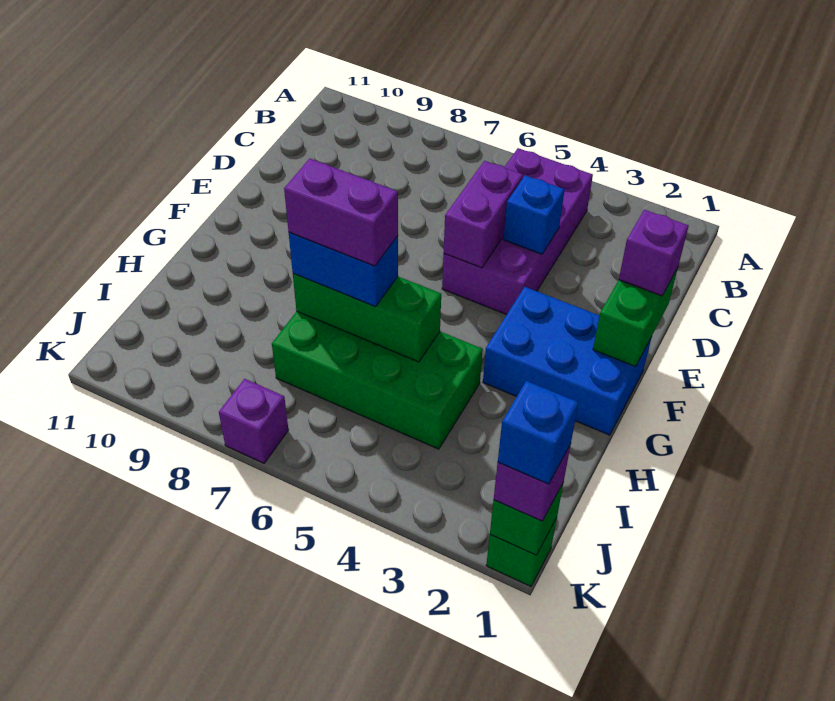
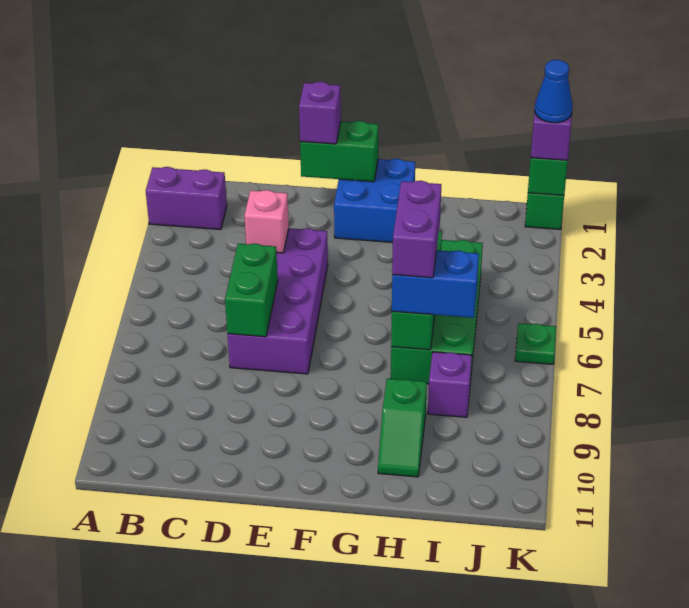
purple 2x4 brick [442,148,593,315] -> purple 2x4 brick turned to [228,228,328,374]
blue 1x1 brick [503,175,564,254] -> pink 1x1 brick [244,190,289,253]
purple 1x2 brick [444,161,523,268] -> purple 1x2 brick moved to [146,167,227,230]
none -> green 1x2 brick [225,244,278,337]
blue 2x3 brick [483,287,652,435] -> blue 2x2 brick [334,159,415,242]
blue 1x2 brick [289,233,398,307] -> blue 1x2 brick turned to [392,250,479,318]
none -> green 1x2 slope [378,379,427,477]
blue 1x1 brick [498,381,579,484] -> blue 1x1 cone [534,60,573,123]
none -> green 1x1 plate [515,323,556,364]
purple 1x1 brick [219,379,288,463] -> purple 1x1 brick moved to [428,352,472,417]

